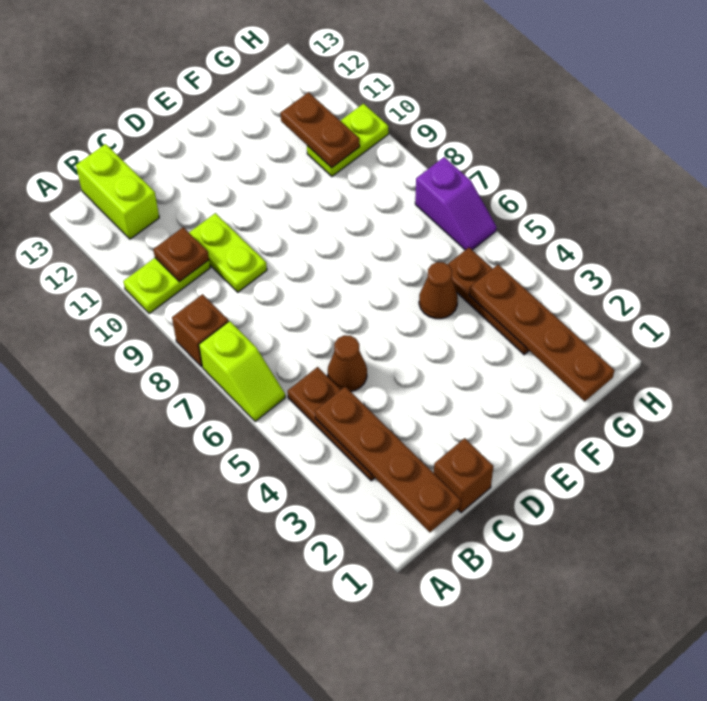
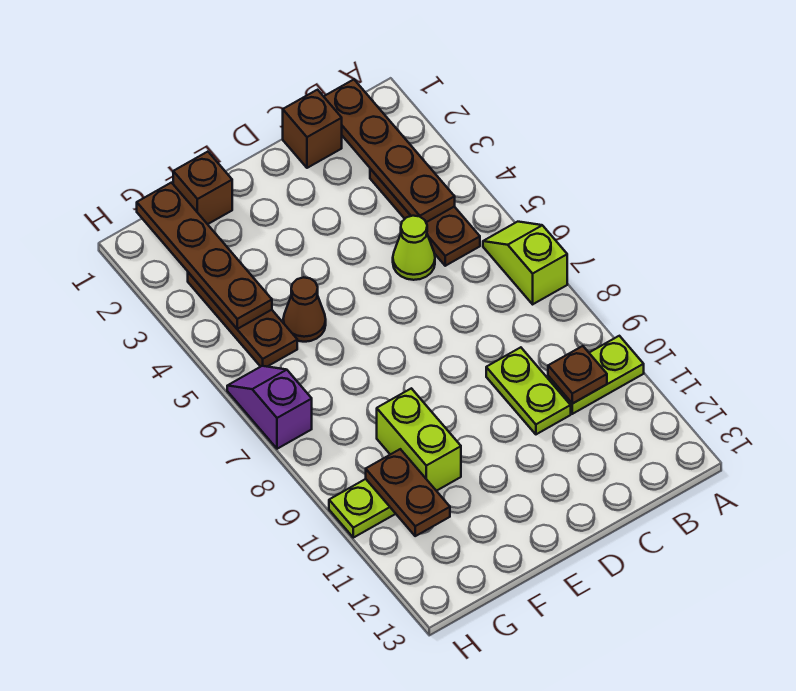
brown 1x1 brick [172,294,229,367] -> brown 1x1 brick moved to [173,152,232,224]
lime 1x2 brick [76,144,159,239] -> lime 1x2 brick moved to [377,388,461,491]
brown 1x1 cone [328,335,367,391] -> lime 1x1 cone [393,216,435,280]

